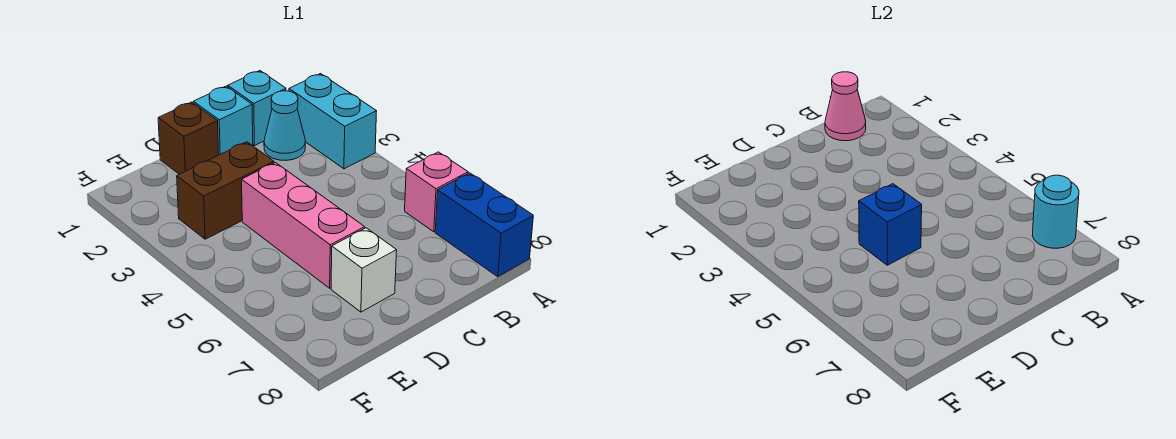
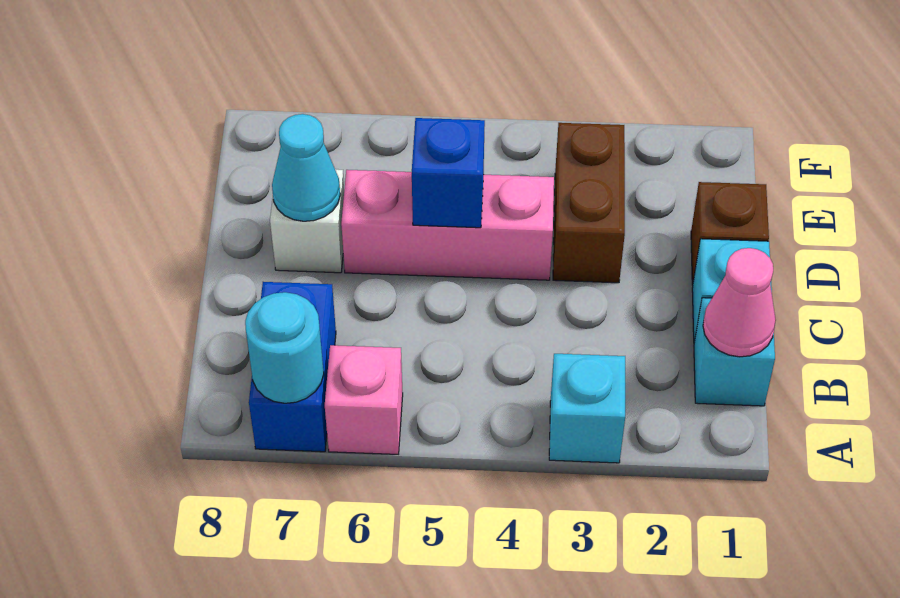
cyan 1x2 brick [289,74,377,169] -> cyan 1x1 brick [549,354,625,463]
blue 1x2 brick [435,173,533,277] -> blue 1x2 brick turned to [249,282,336,452]
cyan 1x1 cone [264,91,305,160] -> cyan 1x1 cone moved to [272,114,340,221]

